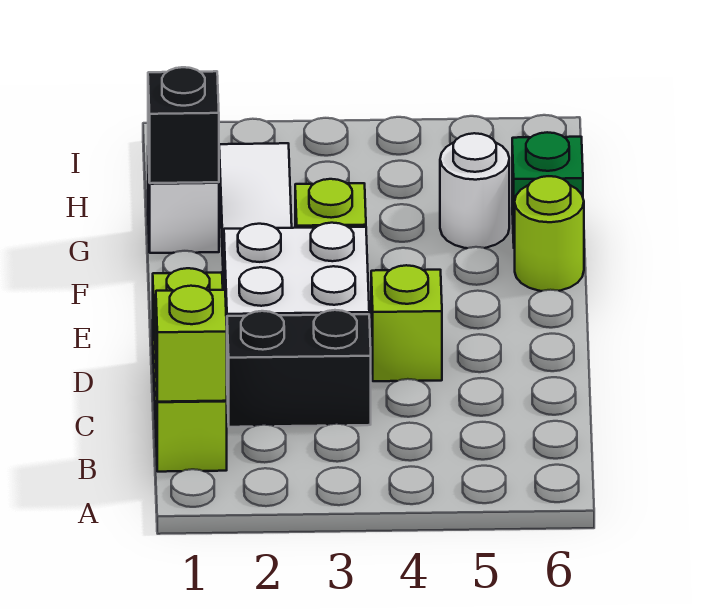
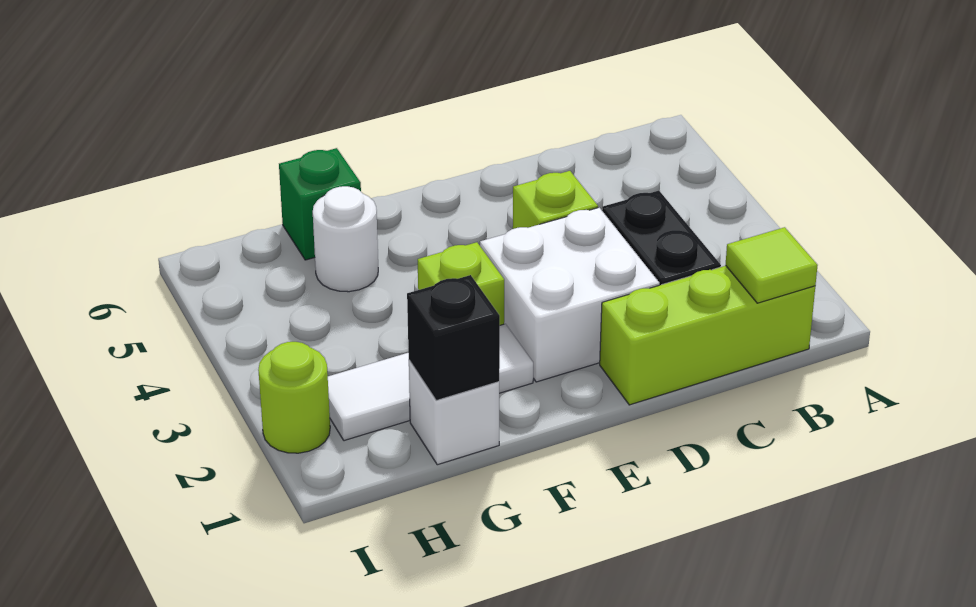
lime 1x1 brick [156,286,227,402] -> lime 1x1 tile [726,227,818,303]
lime 1x1 round brick [515,176,584,291] -> lime 1x1 round brick moved to [258,342,330,453]

